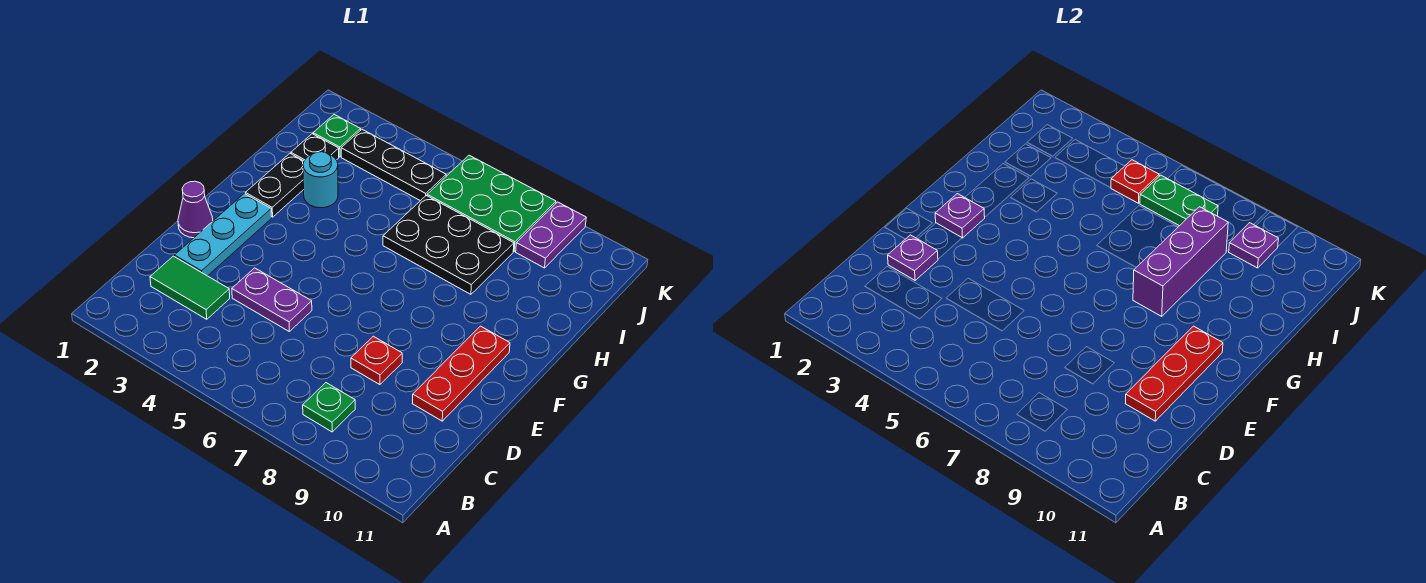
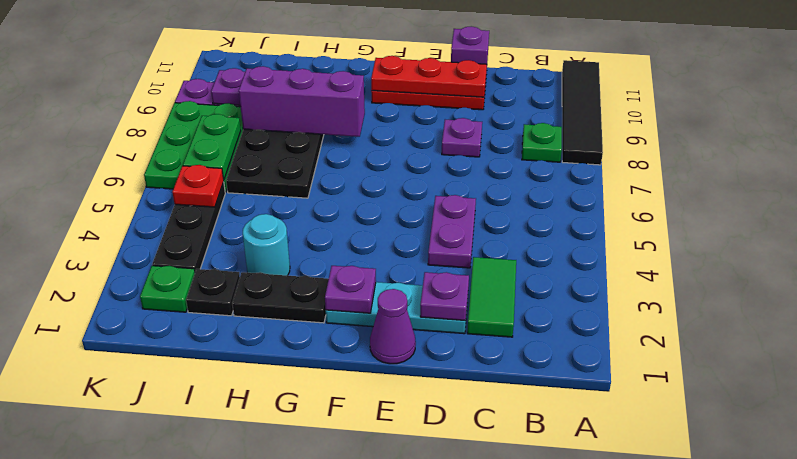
none -> black 1x4 tile [562,60,603,165]
red 1x1 plate [351,336,402,385] -> purple 1x1 plate [442,118,482,157]
none -> purple 1x1 brick [451,26,489,74]

